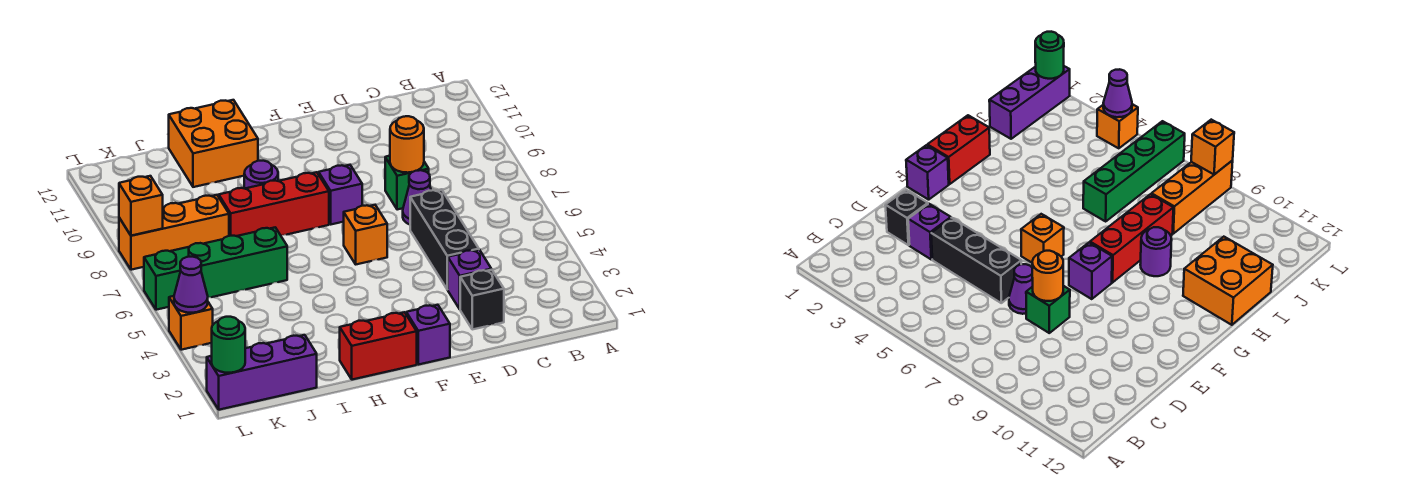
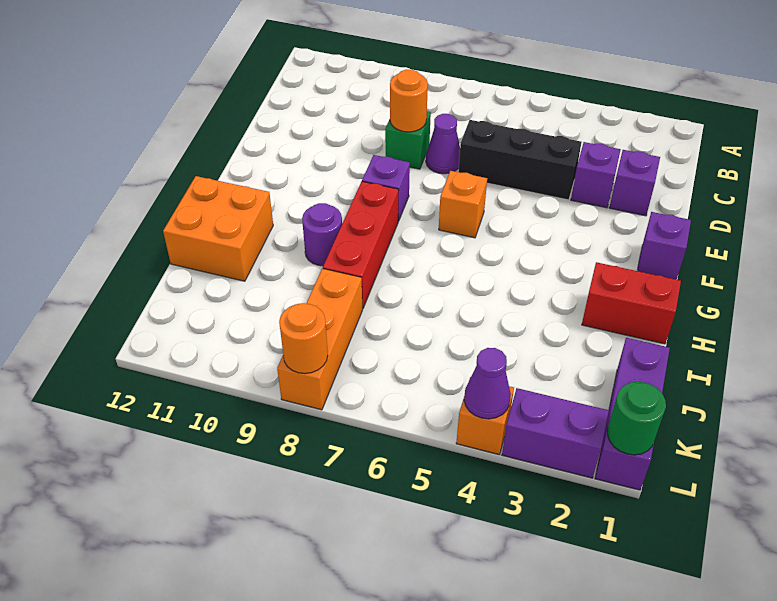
black 1x1 brick [460,270,504,329] -> purple 1x1 brick [609,150,660,216]
red 1x2 brick [340,312,417,380] -> red 1x2 brick turned to [582,262,681,344]
green 1x4 brick [144,227,287,310] -> none
none -> purple 1x2 brick [502,388,609,478]
orange 1x1 brick [119,176,163,236] -> orange 1x1 round brick [279,303,328,373]

